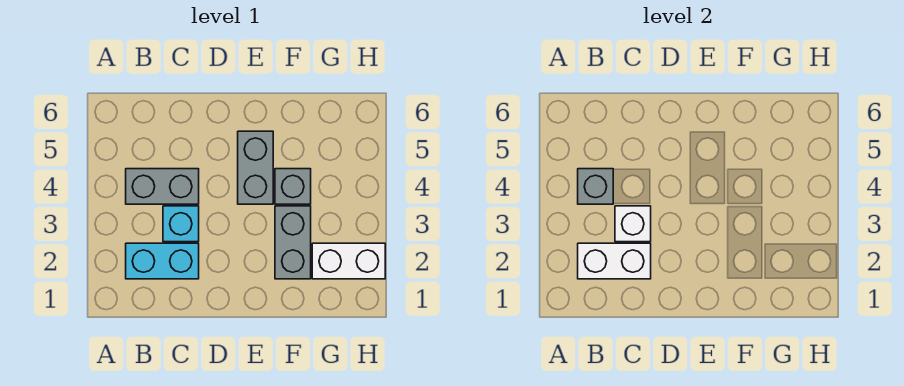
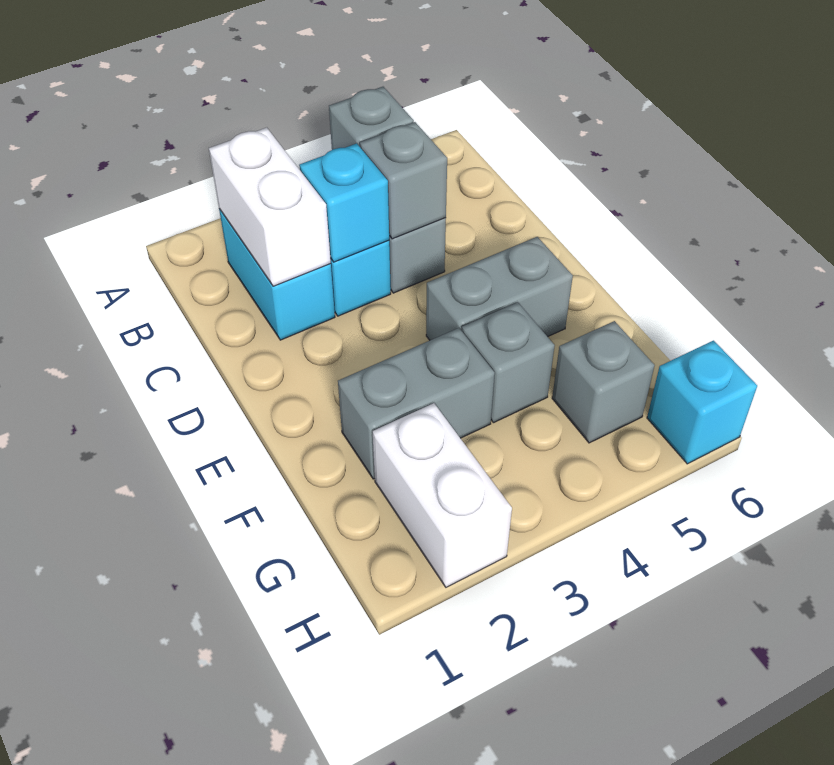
white 1x1 brick [615,206,651,242] -> cyan 1x1 brick [299,143,389,262]
none -> grey 1x1 brick [360,122,447,239]
none -> grey 1x1 brick [552,321,655,443]
none -> cyan 1x1 brick [647,341,757,464]

